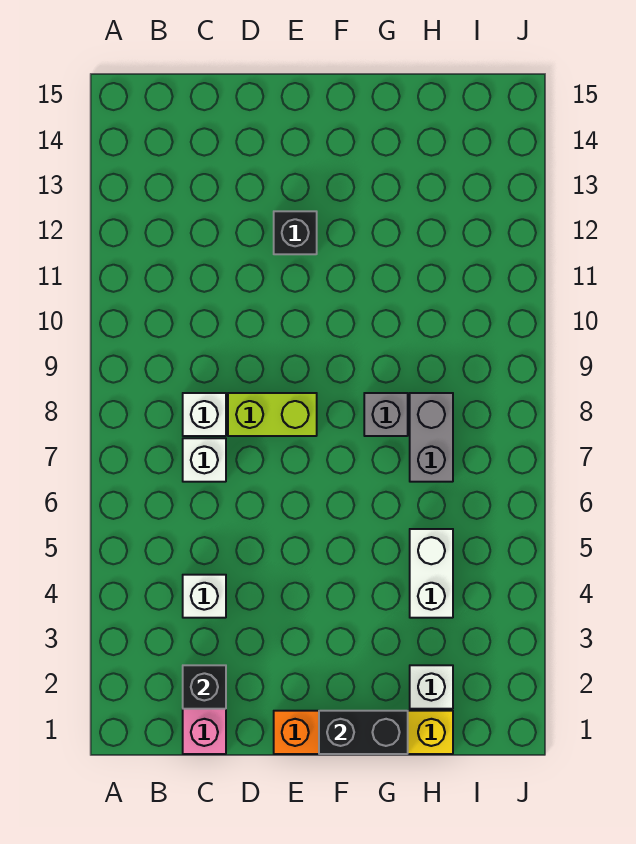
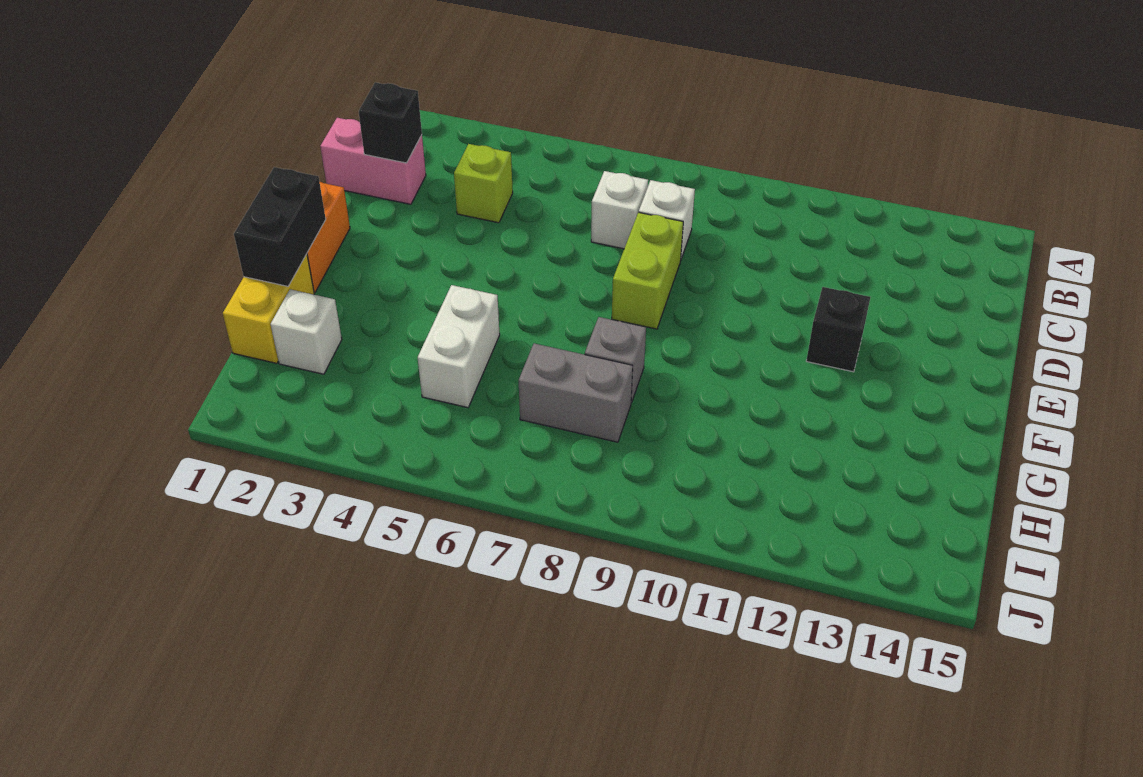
white 1x1 brick [183,575,226,618] -> lime 1x1 brick [454,144,513,223]
white 1x2 brick [410,529,453,618] -> white 1x2 brick turned to [418,285,500,408]

